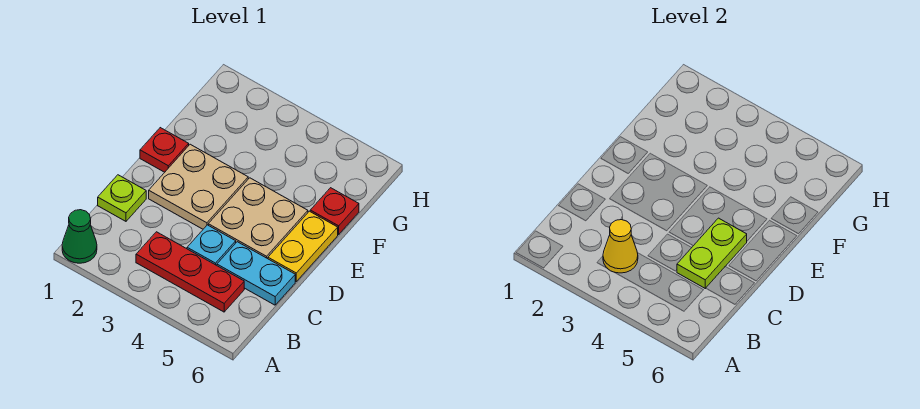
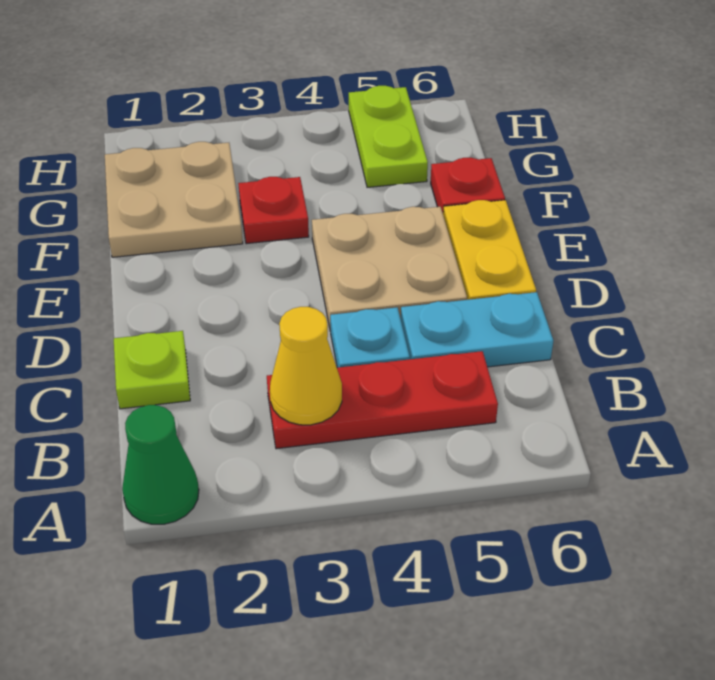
lime 1x2 plate [677,218,747,288] -> lime 1x2 plate moved to [349,86,428,187]
tan 2x2 plate [149,144,248,229] -> tan 2x2 plate moved to [105,142,243,257]
red 1x1 plate [140,128,189,172] -> red 1x1 plate moved to [238,177,309,244]

